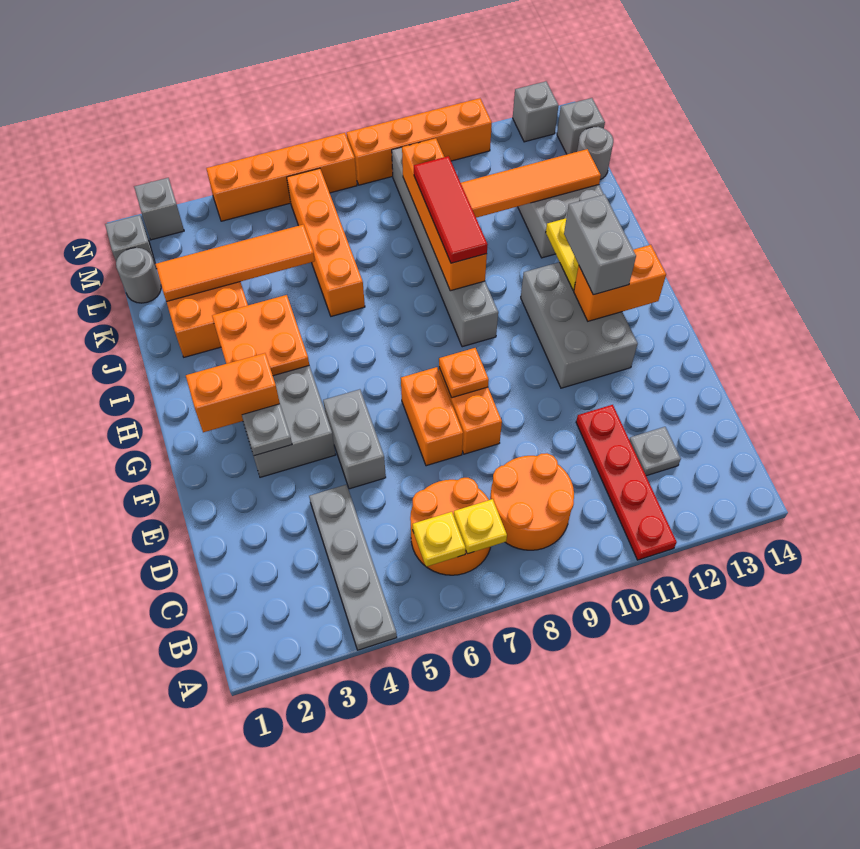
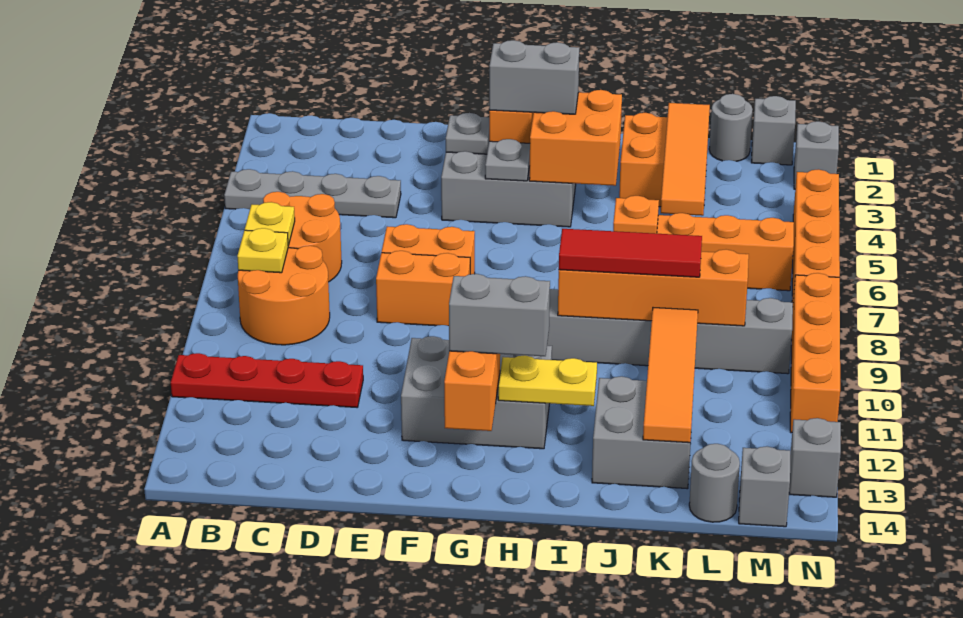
yellow 1x1 plate [413,512,466,567] -> yellow 1x1 plate moved to [237,228,288,273]
grey 1x1 plate [629,427,681,476] -> grey 1x1 plate moved to [485,139,530,181]
grey 1x2 brick [323,389,386,489] -> grey 1x2 brick moved to [489,40,579,114]
orange 1x1 plate [439,348,489,398] -> orange 1x1 plate moved to [613,196,659,234]
orange 2x2 plate [212,295,309,376] -> orange 2x2 brick [529,90,622,186]

